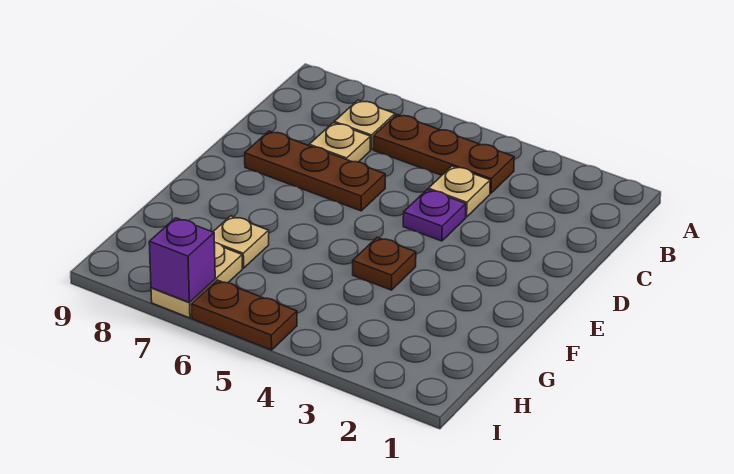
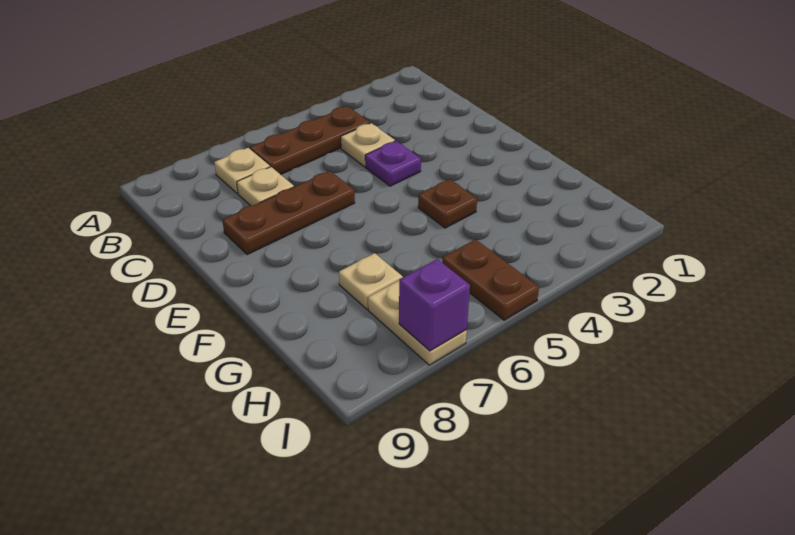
brown 1x2 plate [191,280,297,350] -> brown 1x2 plate turned to [442,239,539,320]

